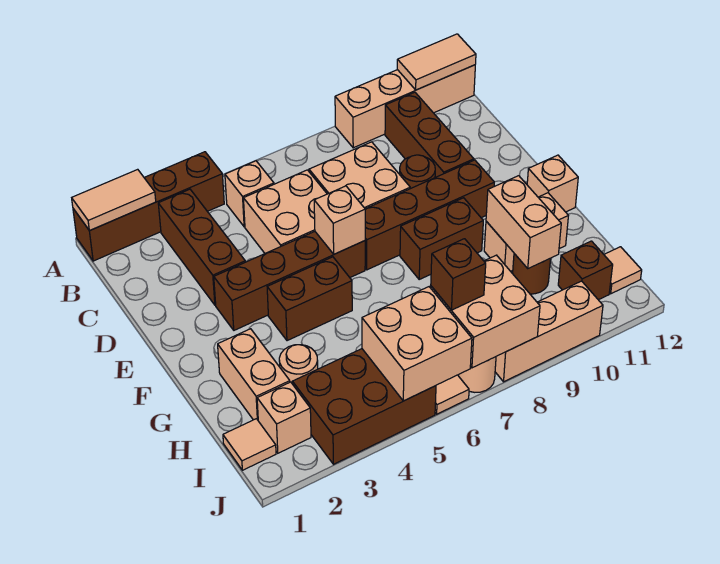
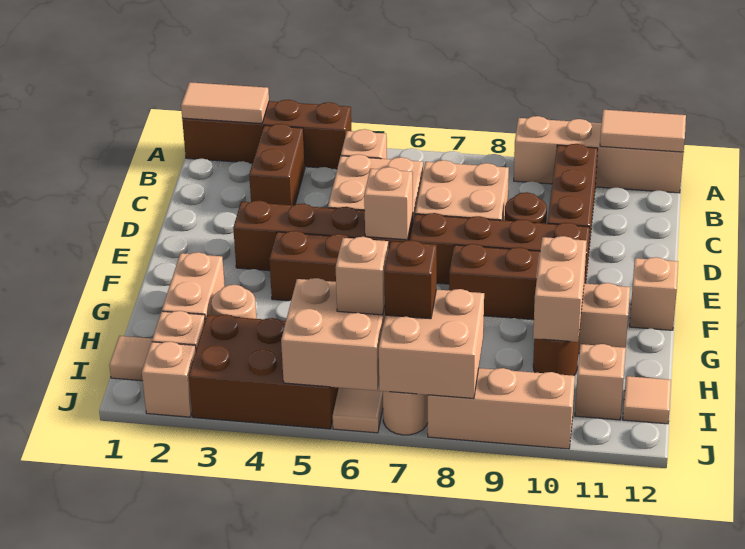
brown 1x3 brick [158,189,245,305] -> brown 1x2 brick [249,124,305,205]
none -> tan 1x1 brick [336,237,388,315]
brown 1x1 brick [558,241,613,300] -> tan 1x1 brick [575,344,626,420]
none -> tan 1x1 brick [142,342,196,417]

